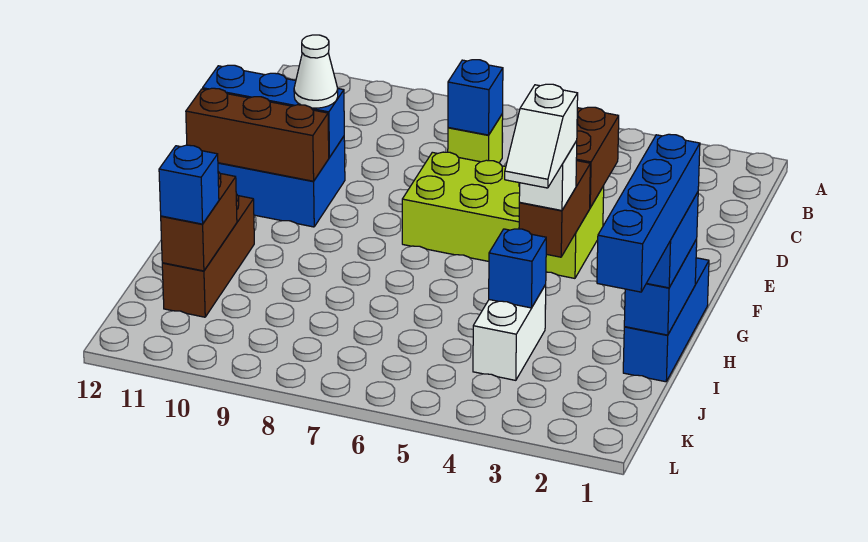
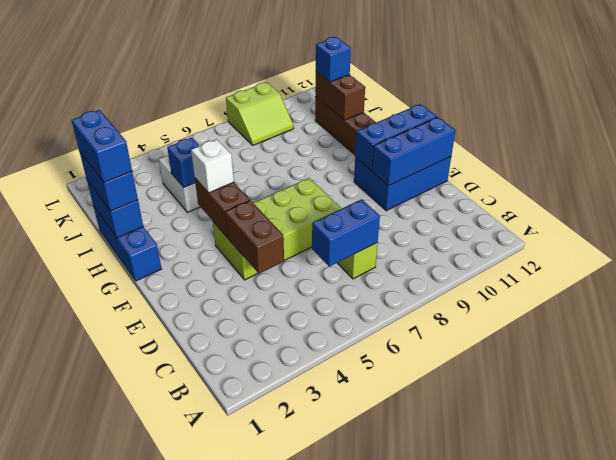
blue 1x1 brick [448,60,503,135] -> blue 1x2 brick [312,199,380,267]
white 1x1 cone [294,35,338,108] -> none
brown 1x3 brick [186,88,329,181] -> blue 1x3 brick [355,104,437,171]
white 1x2 slope [505,84,578,188] -> none
blue 1x4 brick [597,134,700,292] -> blue 1x2 brick [72,110,132,183]
none -> lime 2x2 slope [226,82,294,145]

